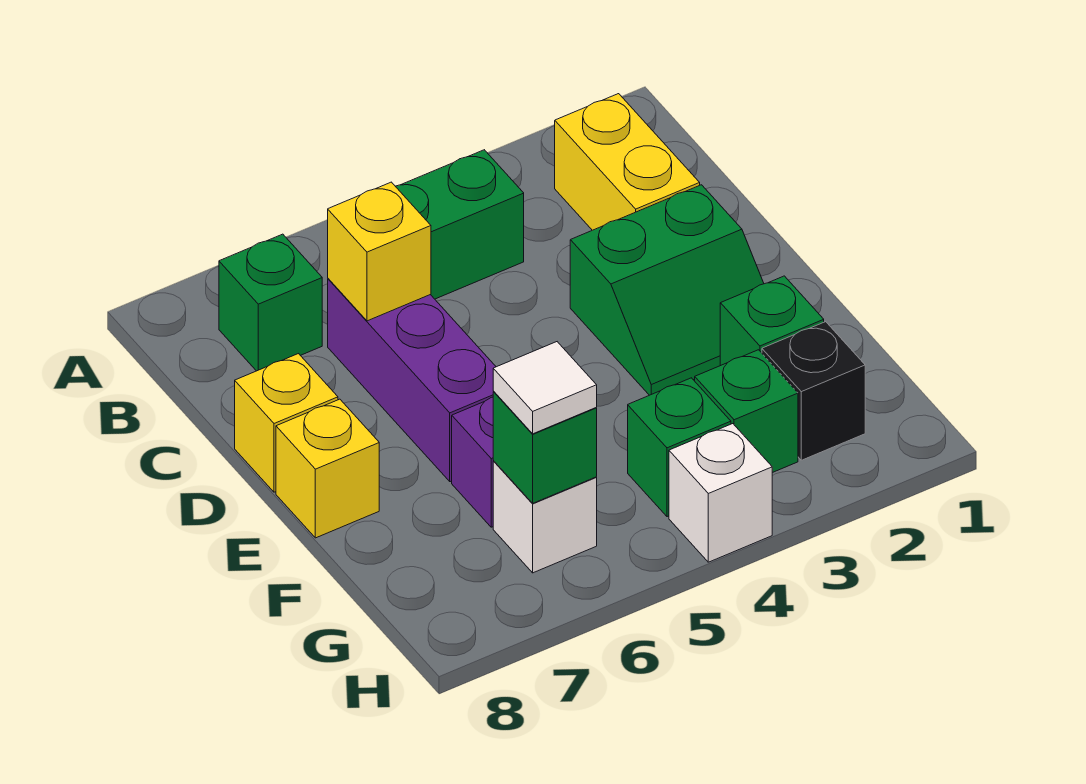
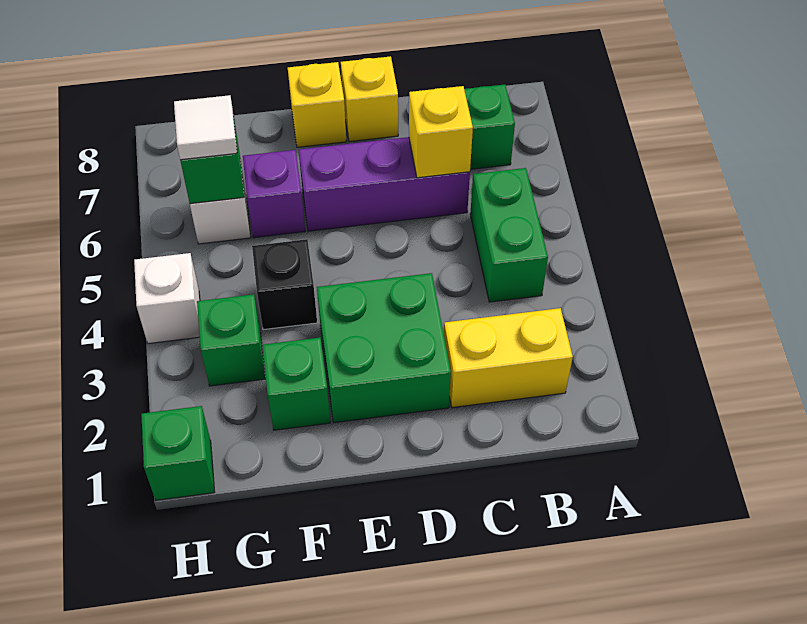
green 2x2 slope [570,185,764,395] -> green 2x2 brick [317,273,451,423]
black 1x1 brick [762,322,865,460] -> black 1x1 brick moved to [252,239,317,330]
green 1x1 brick [628,378,731,517] -> green 1x1 brick moved to [141,406,215,500]

